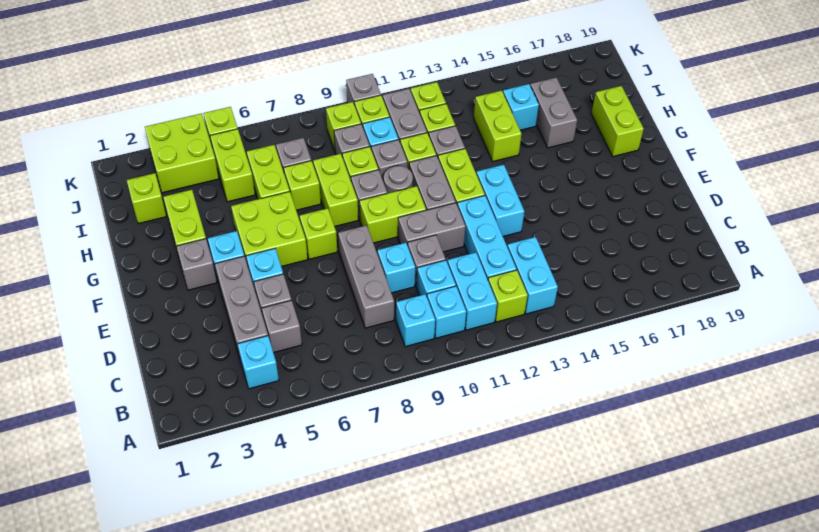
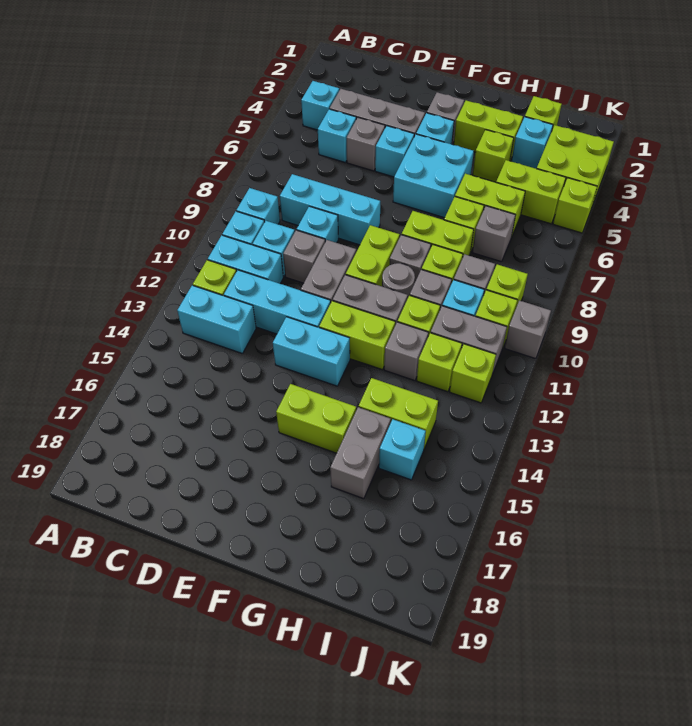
grey 1x1 brick [262,300,302,353] -> cyan 1x1 brick [318,109,356,162]
grey 1x3 brick [338,225,394,328] -> cyan 1x3 brick [280,174,380,245]
lime 2x2 brick [231,192,308,266] -> cyan 2x2 brick [393,134,474,218]
lime 1x1 brick [300,208,337,259] -> lime 1x1 brick moved to [473,130,514,182]
lime 1x2 brick [591,86,644,156] -> lime 1x2 brick moved to [276,384,356,453]
grey 1x2 brick [530,77,577,148] -> grey 1x2 brick turned to [330,407,391,499]
none -> cyan 1x1 brick [512,117,553,169]

